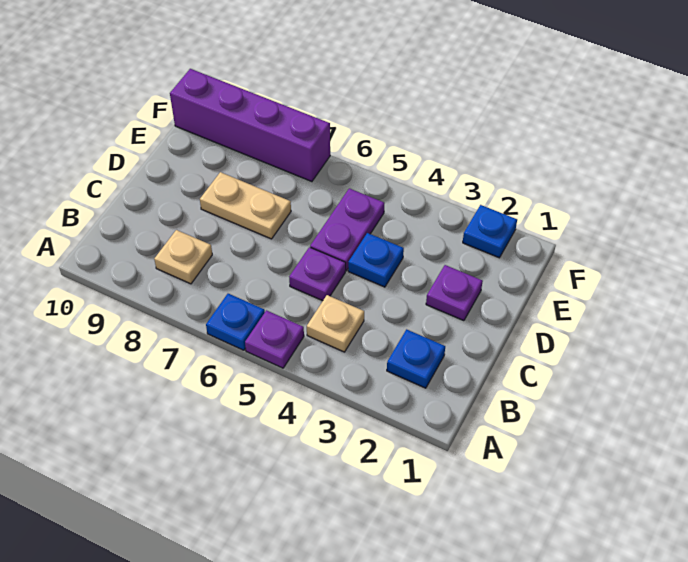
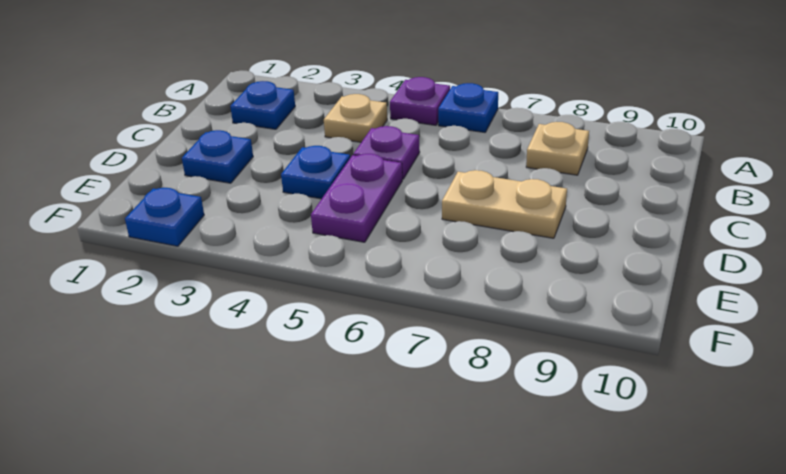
purple 1x1 plate [426,265,483,321] -> blue 1x1 plate [182,130,253,183]
purple 1x4 brick [170,69,330,182] -> none

